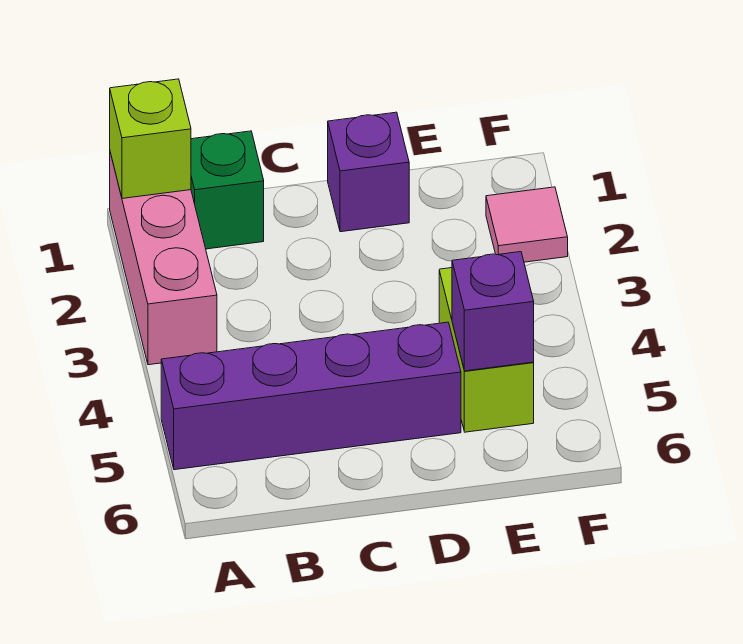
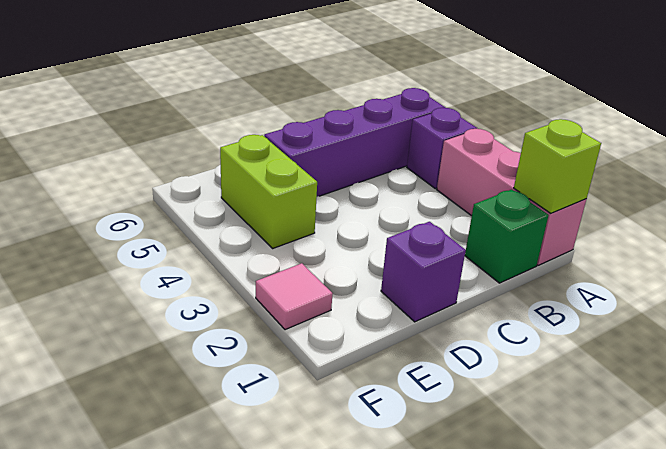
purple 1x1 brick [452,252,534,371] -> purple 1x1 brick moved to [407,108,477,189]

